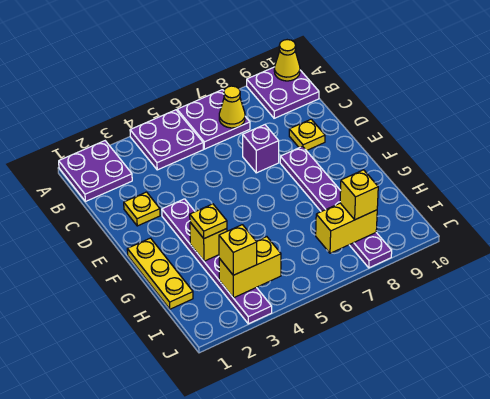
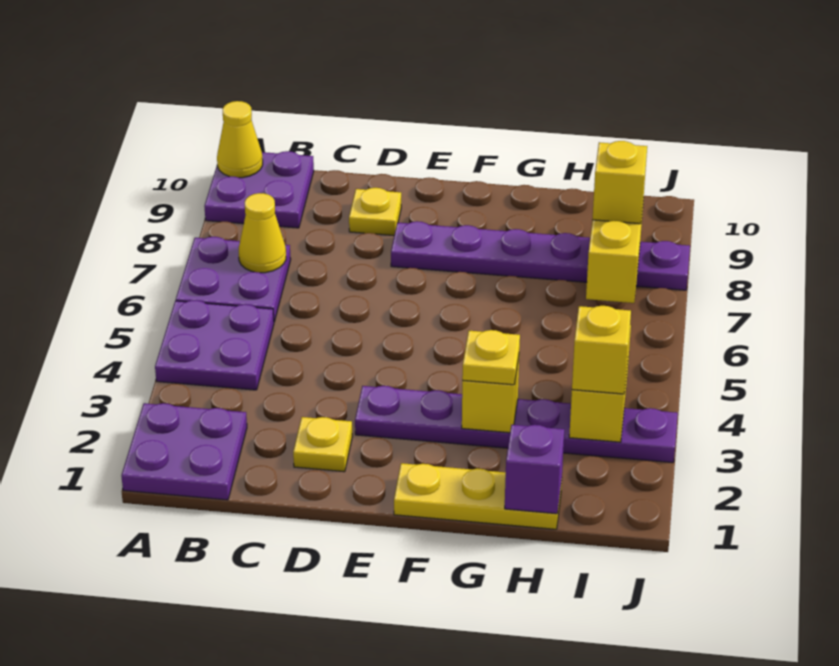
purple 1x1 brick [243,125,279,173] -> purple 1x1 brick moved to [505,425,564,514]

